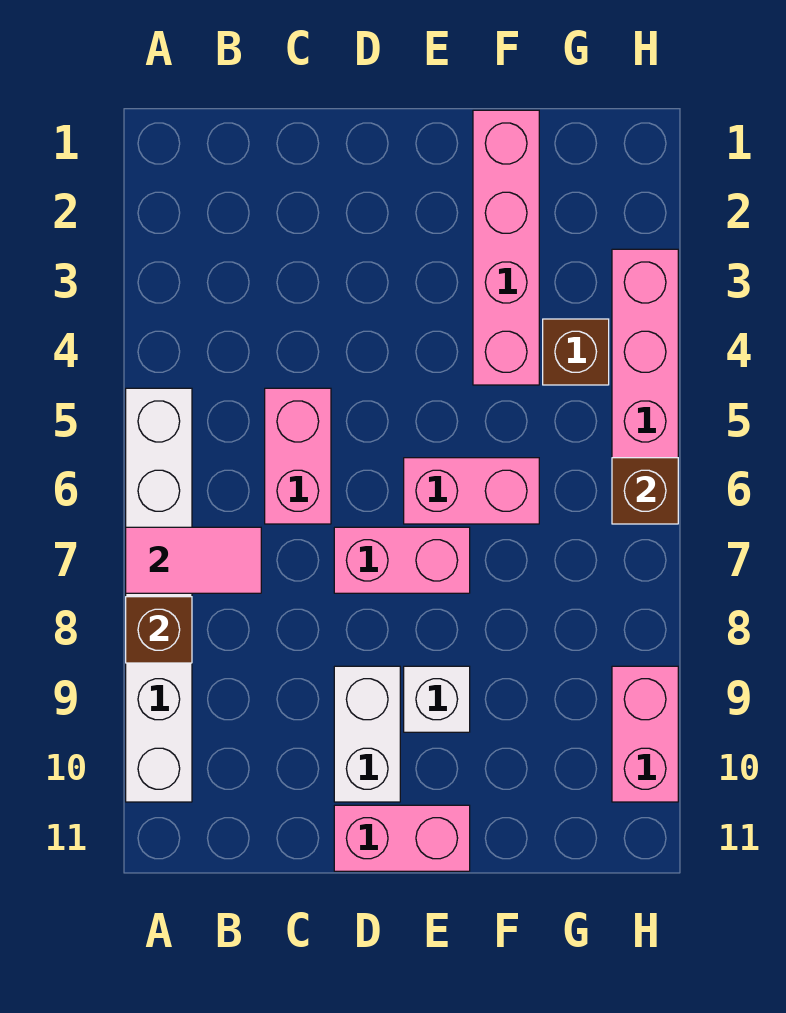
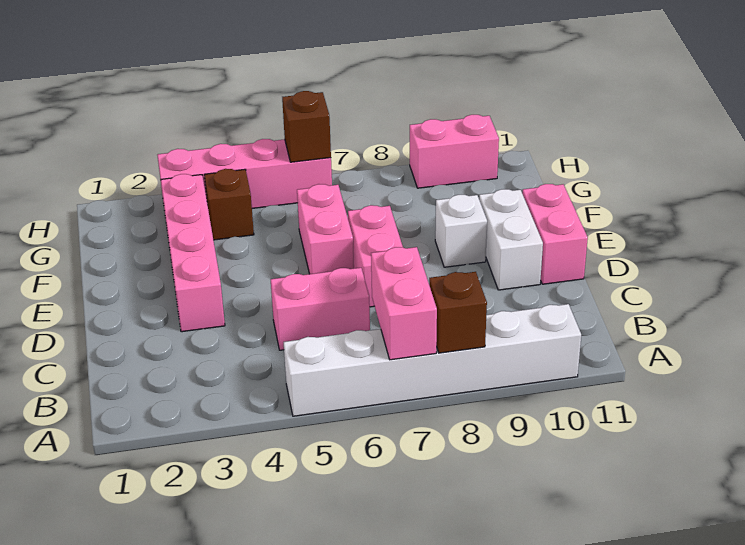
pink 1x2 tile [126,527,261,593] -> pink 1x2 brick [371,247,437,360]
white 1x2 brick [334,666,400,802] -> white 1x2 brick turned to [479,189,543,290]
pink 1x4 brick [473,110,539,385] -> pink 1x4 brick turned to [161,174,225,332]

